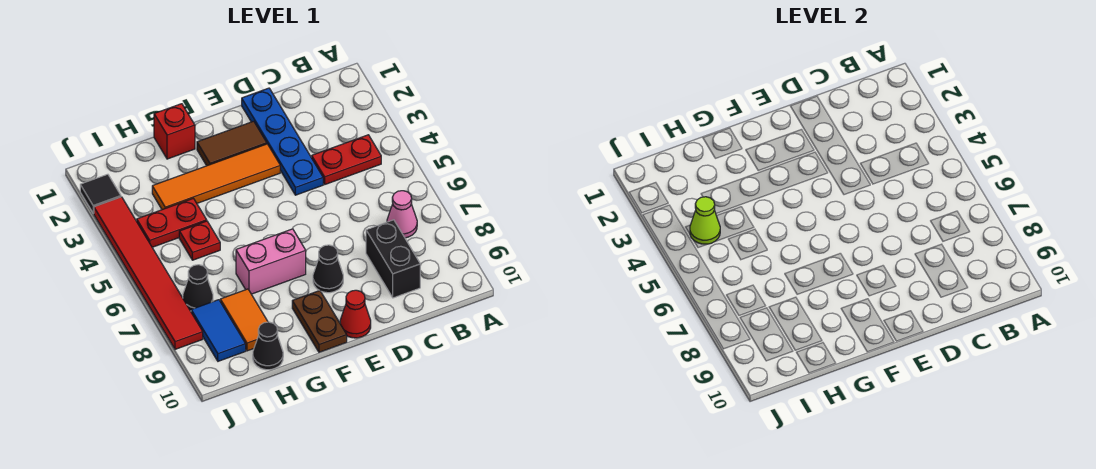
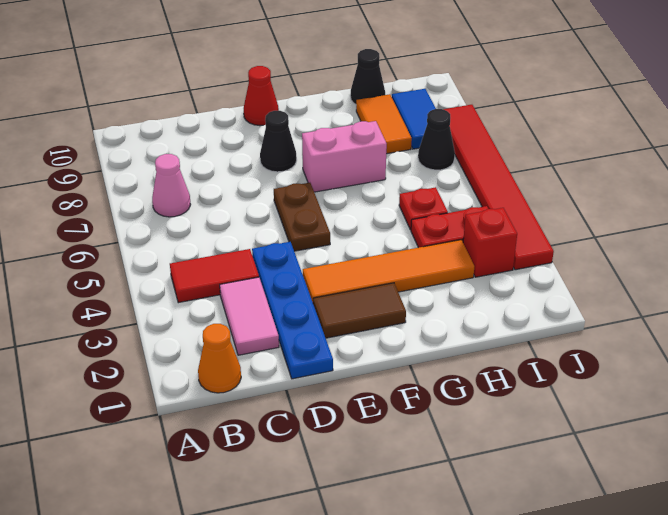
none -> orange 1x1 cone [198,324,241,393]
red 1x2 plate [312,135,381,184] -> red 1x2 tile [170,249,259,303]
none -> pink 1x2 tile [220,277,279,355]
black 1x2 brick [366,220,420,298] -> none
brown 1x2 plate [292,290,347,352] -> brown 1x2 plate moved to [274,183,330,251]
red 1x1 brick [154,104,195,159] -> red 1x1 brick moved to [463,208,517,277]
lime 1x1 cone [690,197,720,244] -> none
black 1x1 tile [80,174,121,213] -> none

